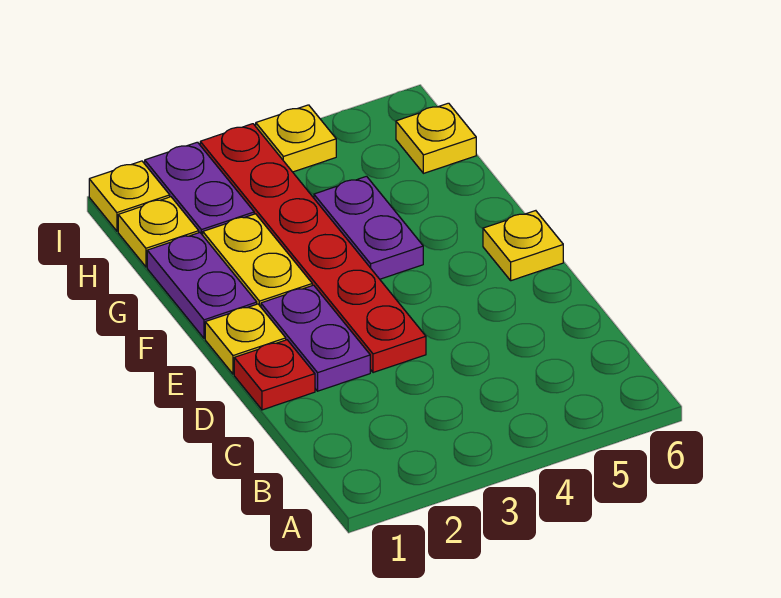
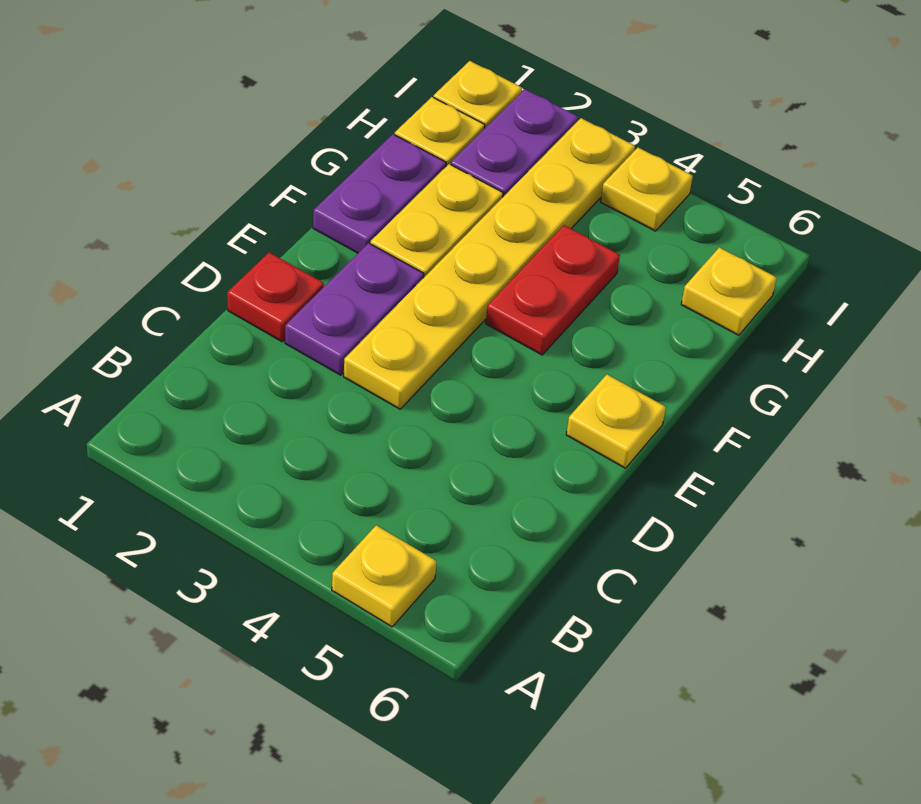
red 1x6 plate [200,124,426,373] -> yellow 1x6 plate [344,118,635,409]
yellow 1x1 plate [205,304,286,374] -> yellow 1x1 plate moved to [332,525,437,627]
purple 1x2 plate [314,176,423,279] -> red 1x2 plate [486,225,620,355]

